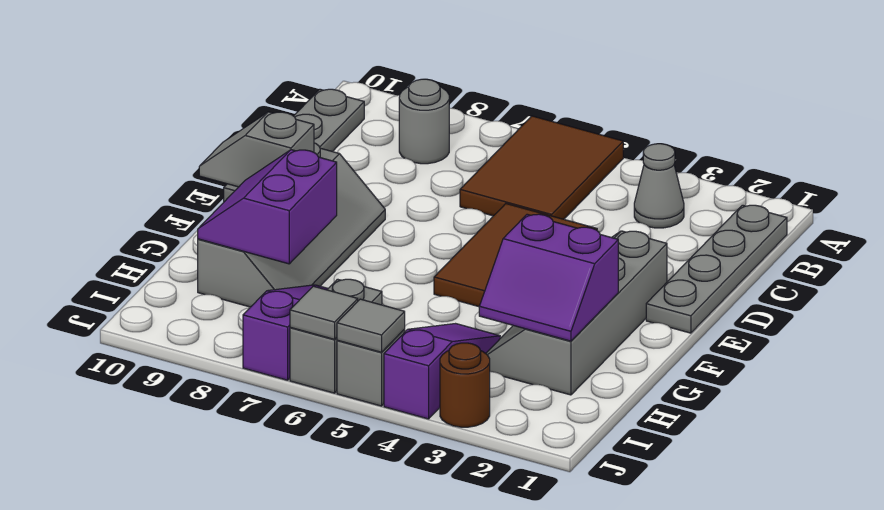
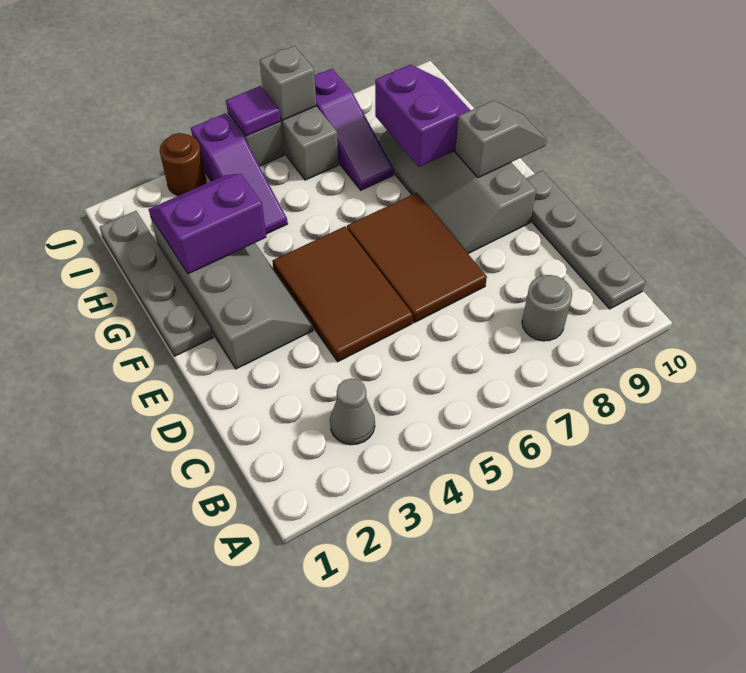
brown 2x3 tile [460,116,623,219] -> brown 2x3 tile moved to [347,193,487,323]
grey 1x4 plate [646,205,787,333] -> grey 1x4 plate moved to [100,211,213,356]
grey 1x1 tile [337,299,405,352] -> purple 1x1 tile [226,86,281,136]
grey 1x1 tile [290,286,358,339] -> grey 1x1 brick [260,46,316,120]

